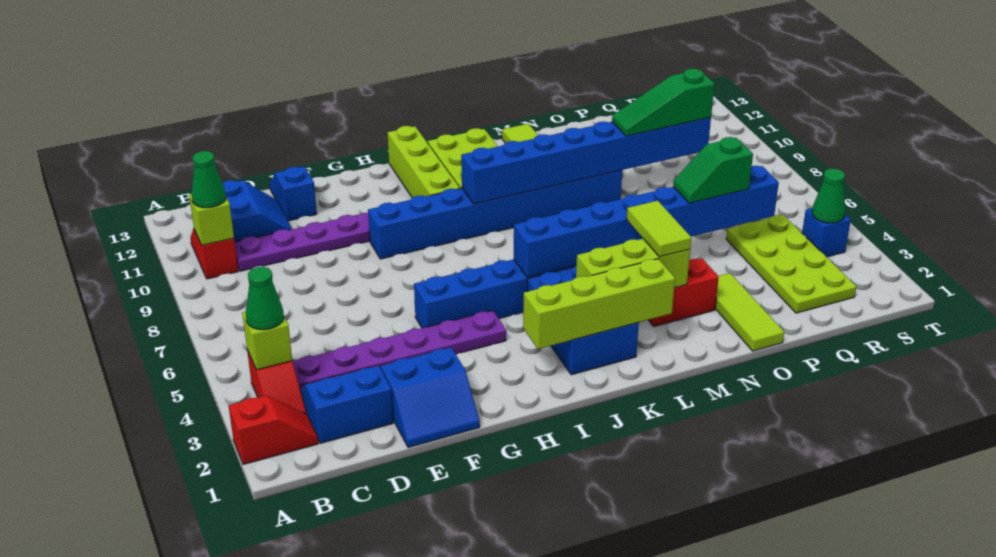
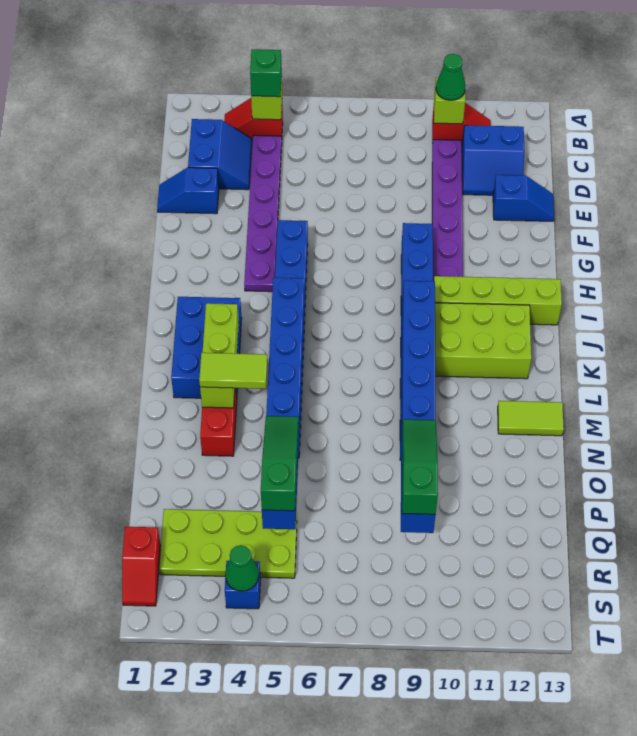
red 1x2 slope [228,395,318,464] -> red 1x2 slope moved to [122,527,161,606]
green 1x1 cone [246,267,284,330] -> green 1x1 brick [250,49,282,97]
blue 2x2 slope [381,347,480,448] -> blue 1x2 slope [157,168,219,214]
lime 1x4 brick [523,259,675,349] -> none
blue 2x3 brick [528,265,639,375] -> blue 2x3 brick turned to [171,297,242,398]
lime 1x3 tile [715,273,784,351] -> none
green 1x2 slope [673,137,753,203] -> green 1x3 slope [261,416,299,511]

